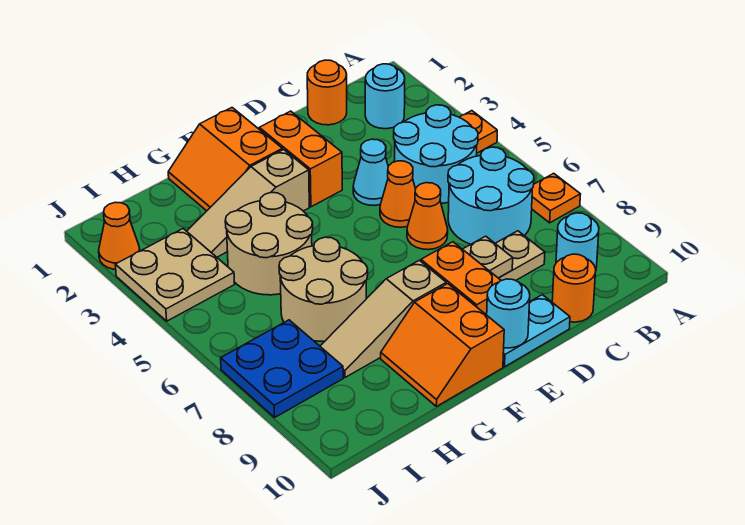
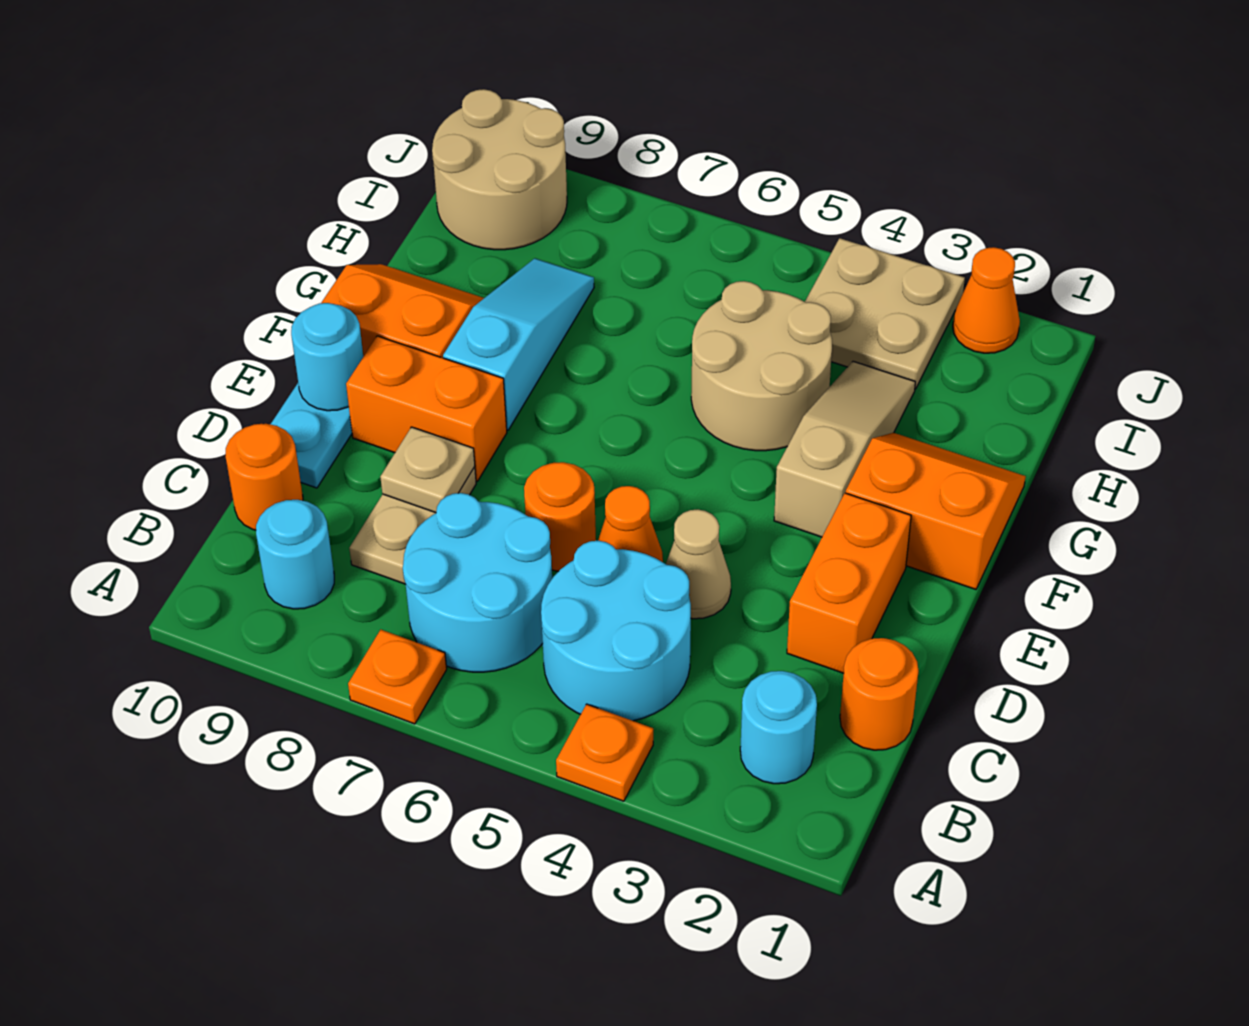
cyan 1x1 cone [353,139,388,206] -> tan 1x1 cone [666,509,731,619]
orange 1x1 cone [407,183,448,250] -> orange 1x1 round brick [524,462,596,571]
orange 1x2 brick [259,111,342,207] -> orange 1x2 brick turned to [787,493,911,673]
tan 1x3 slope [320,260,446,377] -> cyan 1x3 slope [443,258,594,430]
tan 2x2 round brick [279,237,368,342] -> tan 2x2 round brick moved to [432,89,567,250]
blue 2x2 plate [221,320,343,417] -> none

